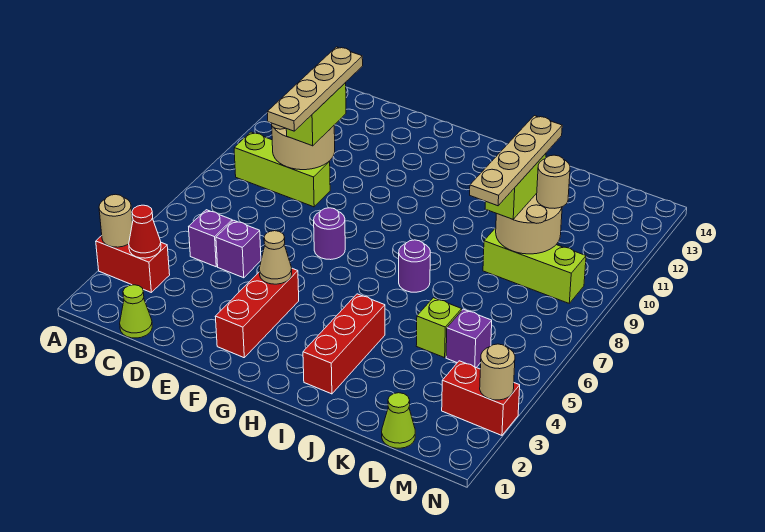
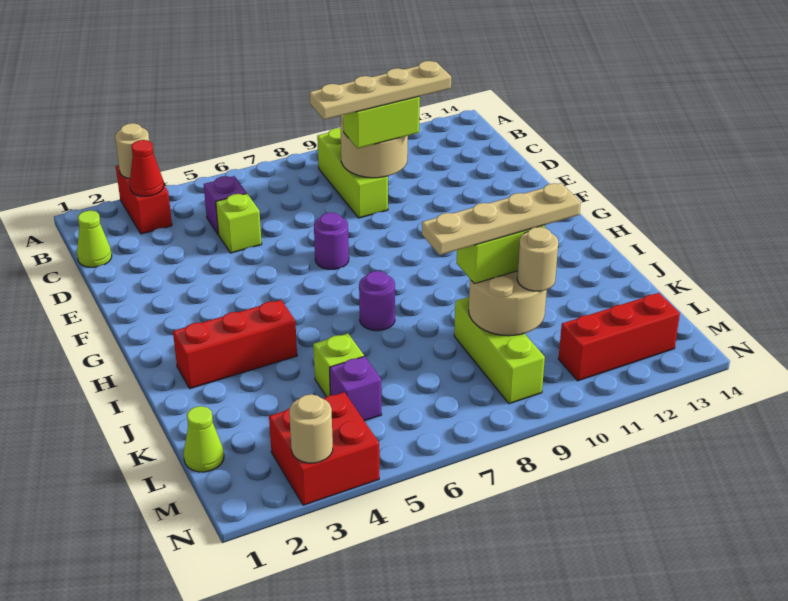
purple 1x1 brick [216,220,261,278] -> lime 1x1 brick [216,193,262,253]
red 1x3 brick [215,268,299,358] -> red 1x3 brick moved to [559,293,680,381]
tan 1x1 cone [259,231,292,284] -> none
red 1x2 brick [442,361,520,435] -> red 2x2 brick [269,392,379,505]

